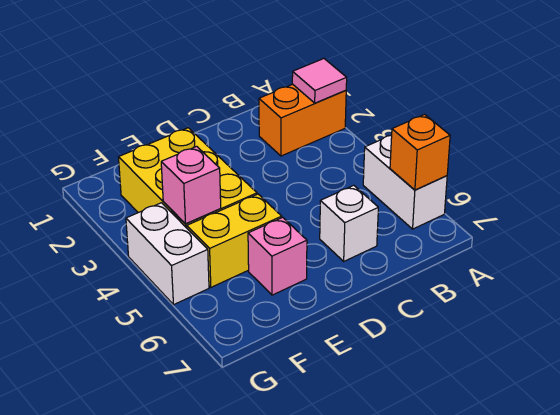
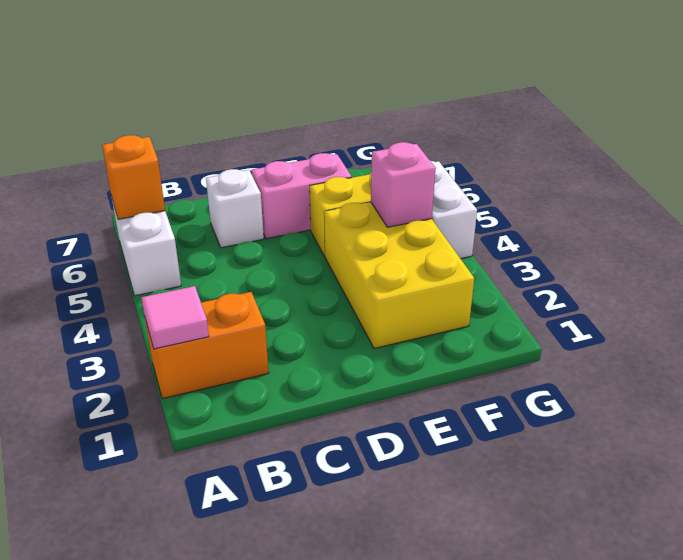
pink 1x1 brick [248,217,307,295] -> pink 1x2 brick [252,153,352,239]

